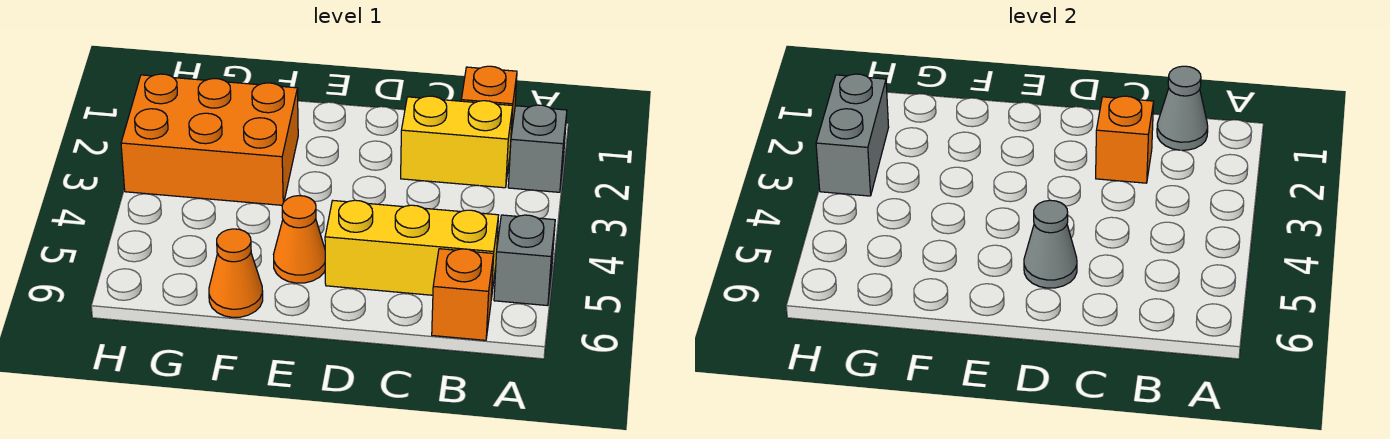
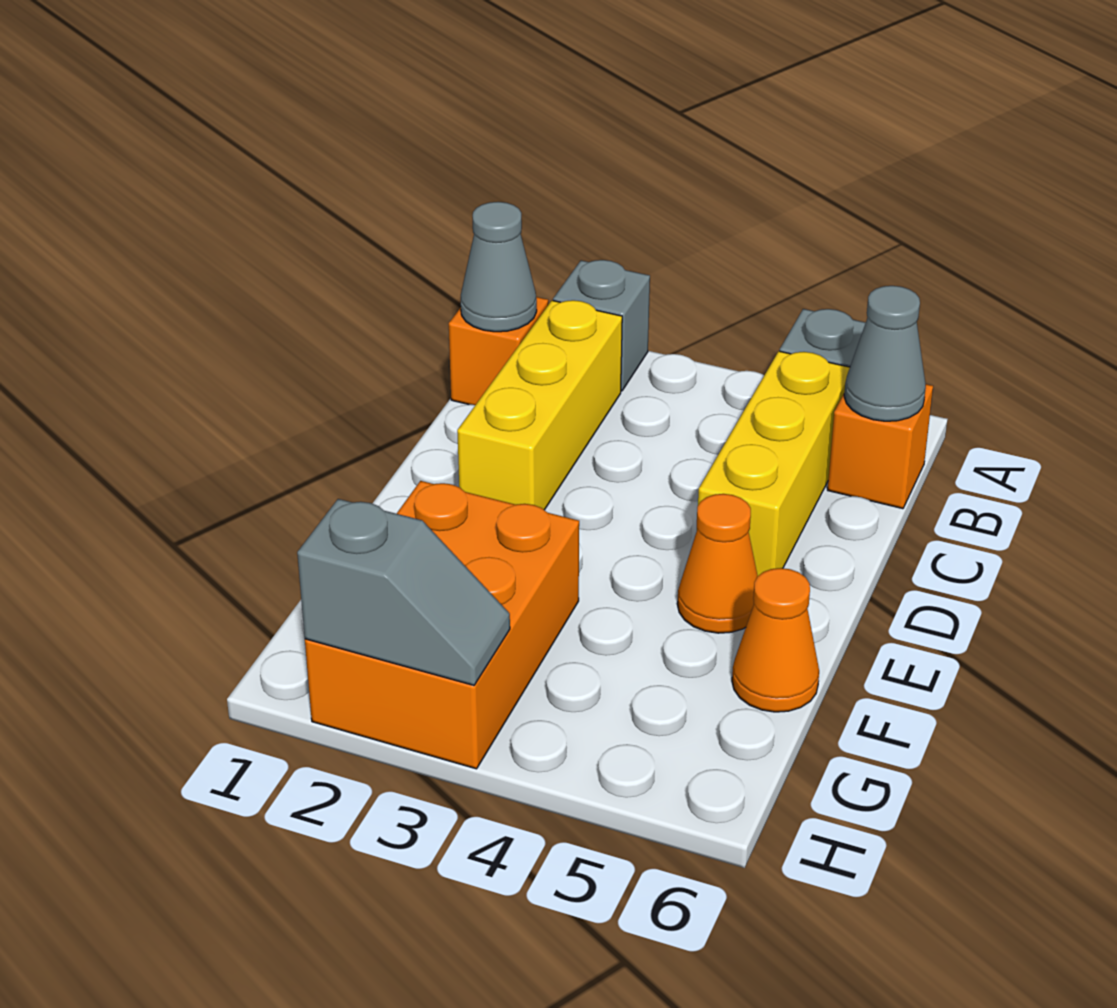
yellow 1x2 brick [401,96,513,188] -> yellow 1x3 brick [457,300,622,510]
orange 1x1 brick [1096,96,1154,183] -> none
grey 1x1 cone [1024,200,1077,288] -> grey 1x1 cone moved to [844,286,926,421]
grey 1x2 brick [816,74,889,196] -> grey 1x2 slope [297,499,510,685]

